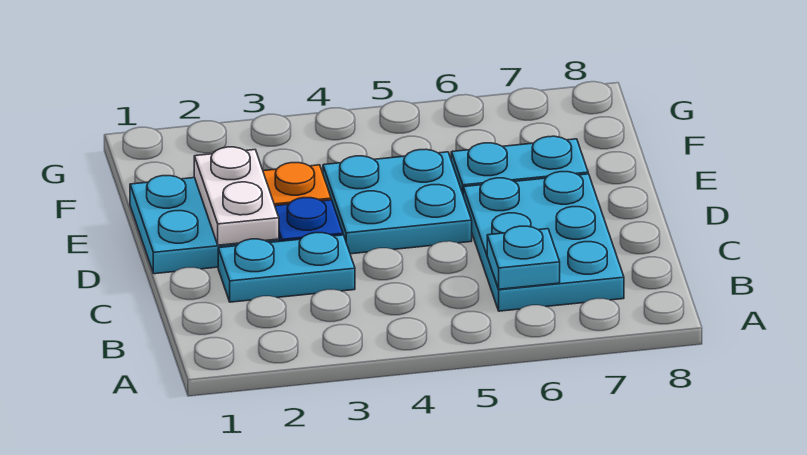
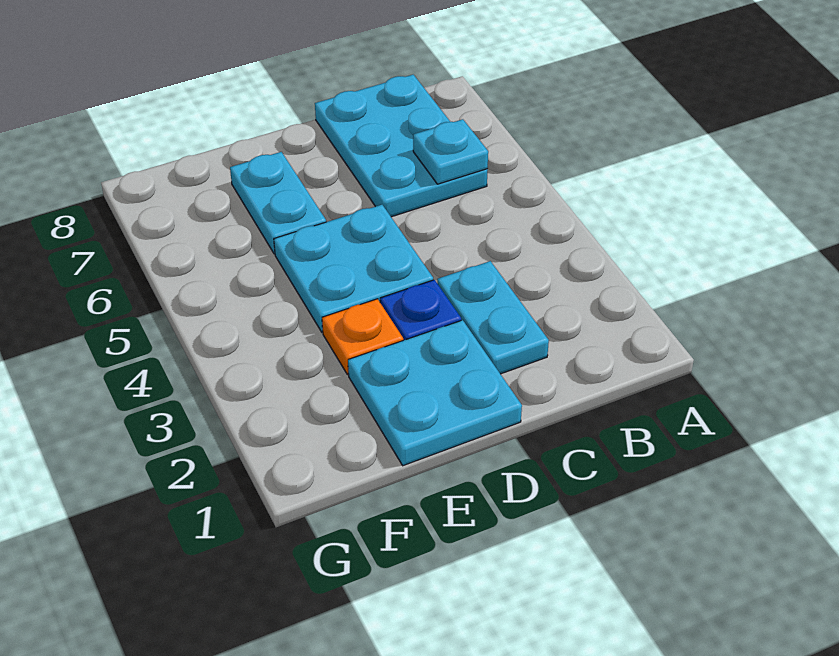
cyan 2x3 plate [463,172,624,311] -> cyan 2x3 plate turned to [315,75,488,217]
white 1x2 plate [194,147,279,245] -> none

